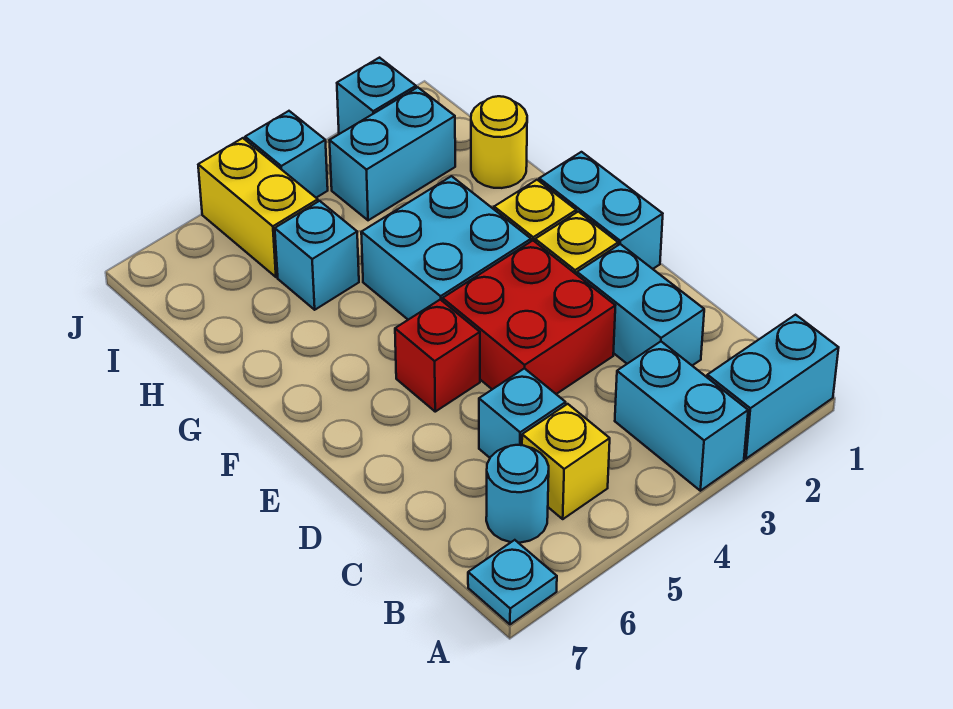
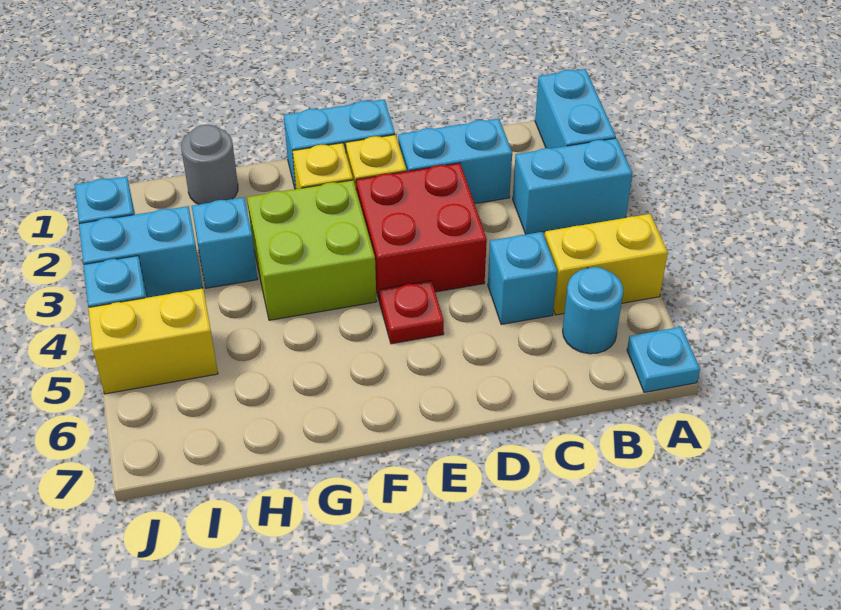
yellow 1x1 brick [522,404,610,519] -> yellow 1x2 brick [545,214,668,315]
red 1x1 brick [395,300,480,412] -> red 1x1 plate [379,281,444,344]
cyan 2x2 brick [361,176,531,320] -> lime 2x2 brick [247,180,377,320]
yellow 1x1 round brick [471,96,527,188] -> grey 1x1 round brick [181,125,238,204]
cyan 1x1 brick [275,201,359,310] -> cyan 1x1 brick moved to [192,197,258,288]
cyan 1x2 brick [330,87,455,220] -> cyan 1x2 brick turned to [79,206,203,298]

